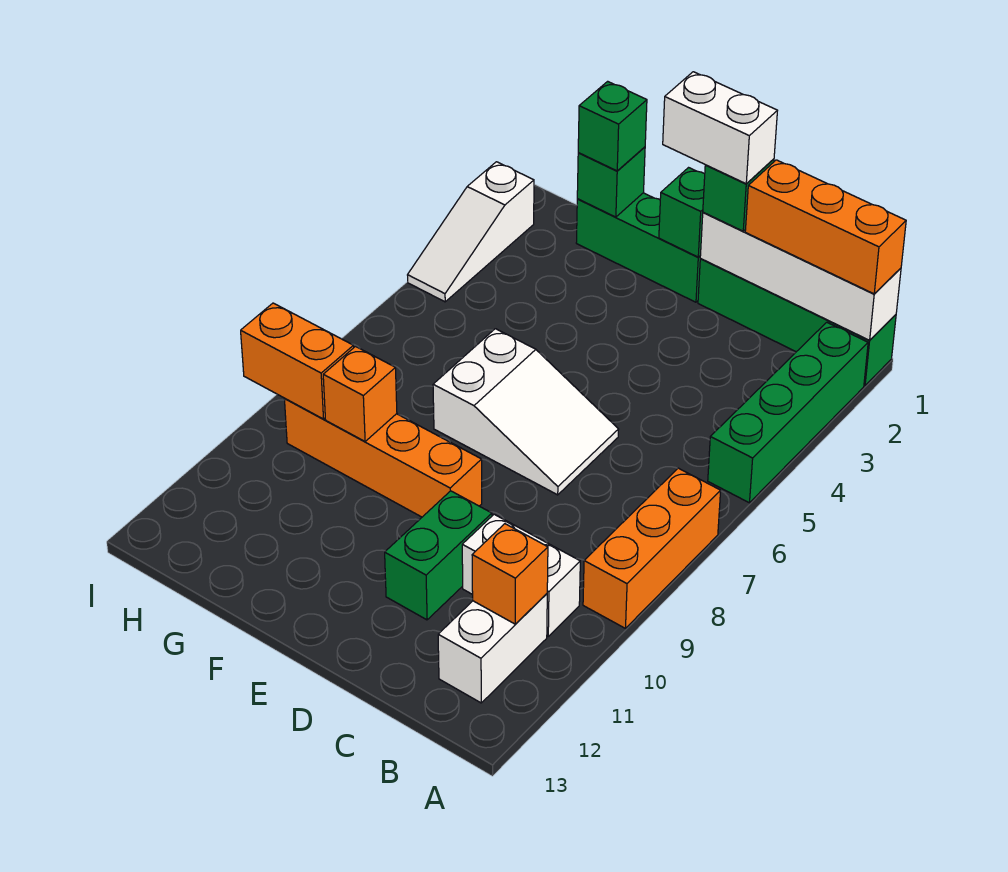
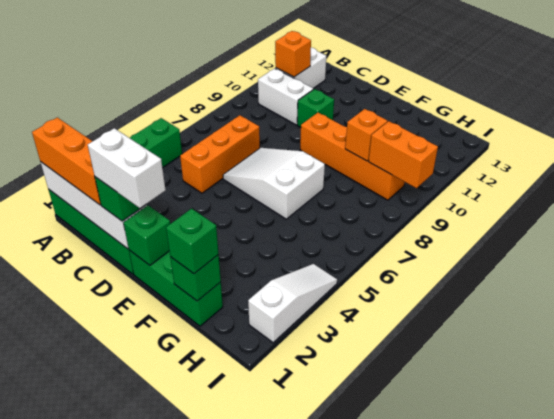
orange 1x3 brick [583,468,721,628] -> orange 1x3 brick moved to [180,115,260,193]
green 1x2 brick [385,491,492,620] -> green 1x1 brick [297,89,334,127]

